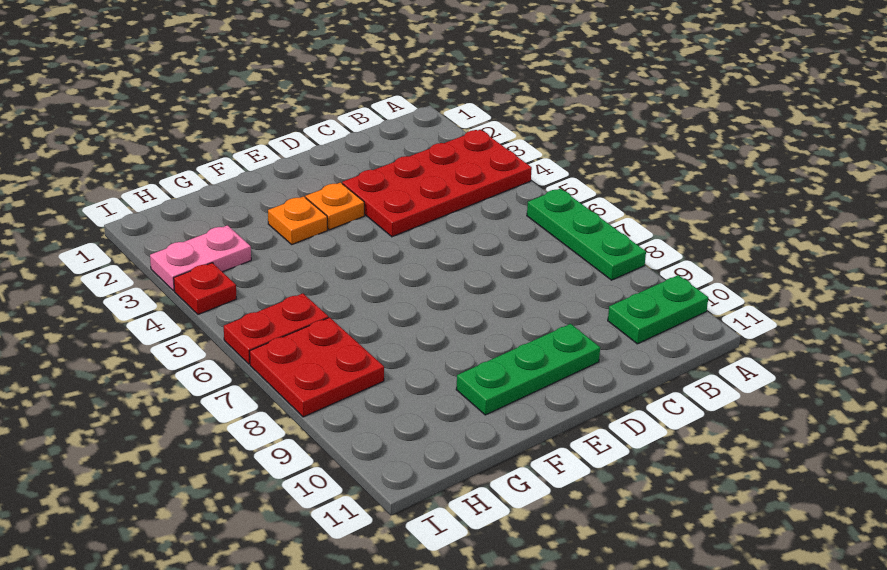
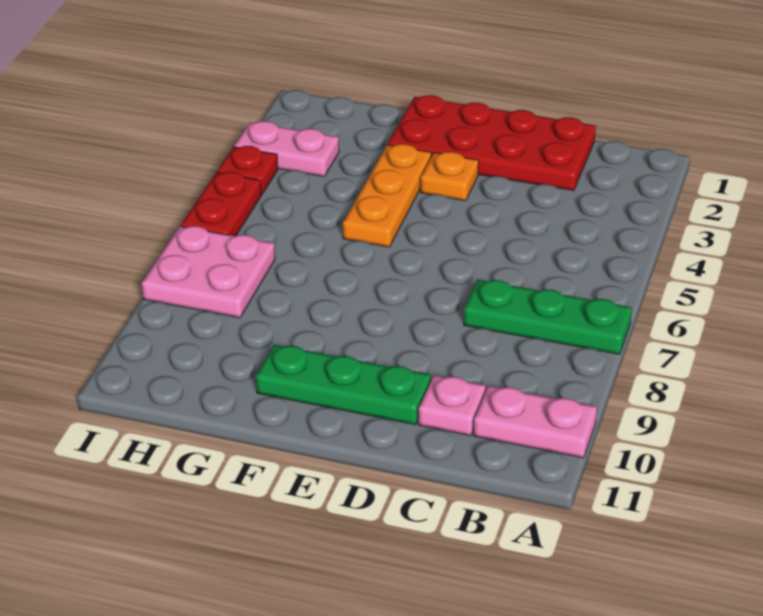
red 2x4 plate [342,130,532,237] -> red 2x4 plate moved to [388,95,596,191]
green 1x3 plate [527,188,646,280] -> green 1x3 plate turned to [464,280,632,354]
green 1x2 plate [608,275,708,344] -> pink 1x2 plate [474,386,597,458]
none -> pink 1x1 plate [418,375,486,436]
orange 1x1 plate [268,196,328,244] -> orange 1x3 plate [343,144,431,247]
red 1x2 plate [224,293,328,364] -> red 1x2 plate turned to [181,172,261,236]
red 2x2 plate [250,317,384,417] -> pink 2x2 plate [142,226,275,318]

